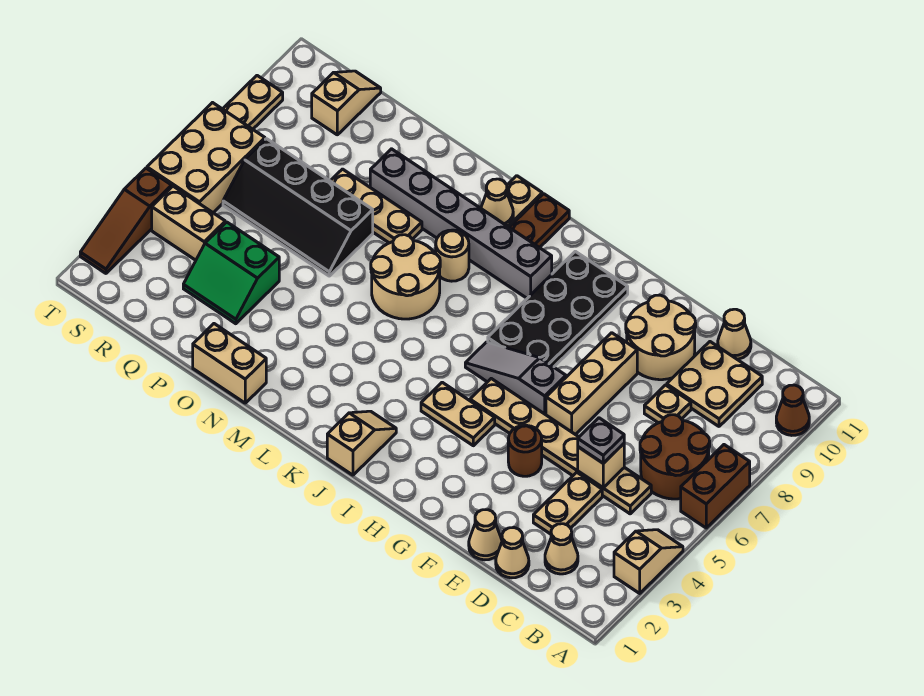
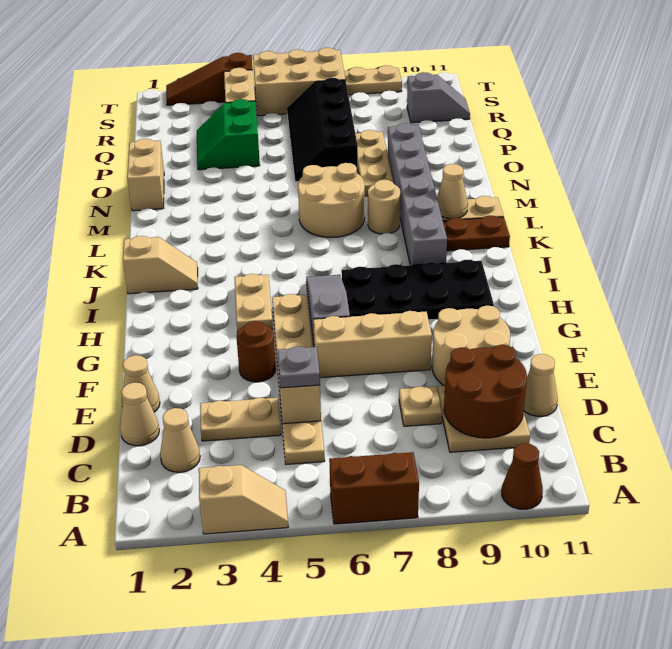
brown 2x2 round brick [640,415,710,499] -> brown 2x2 round brick moved to [444,345,527,438]
tan 1x2 slope [312,71,381,135] -> grey 1x2 slope [407,72,470,123]

